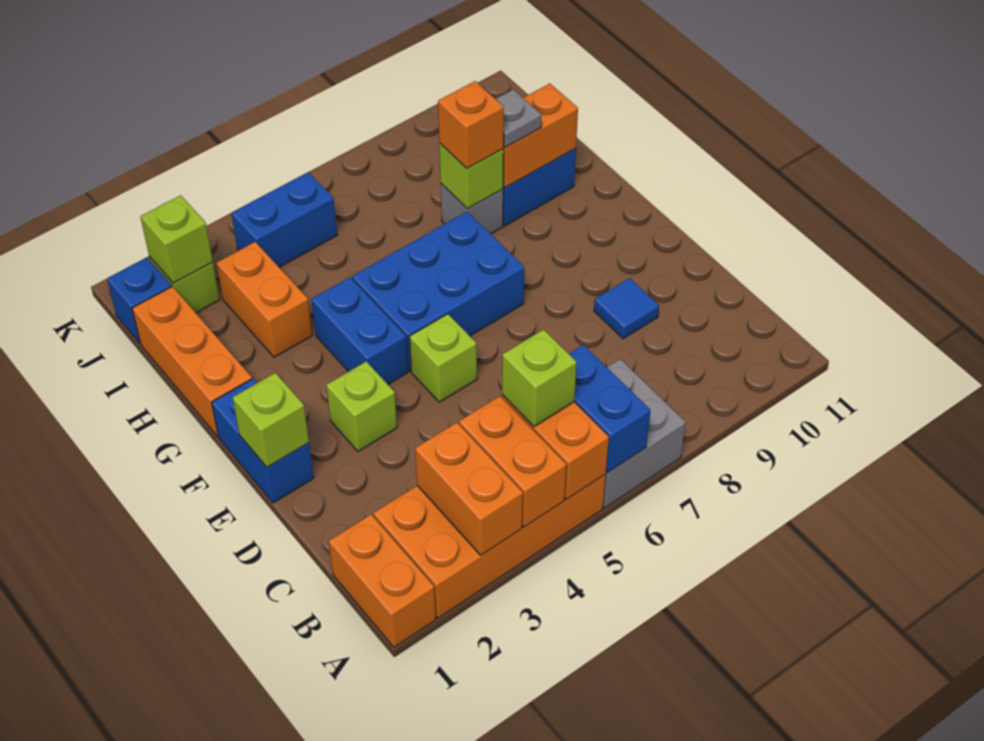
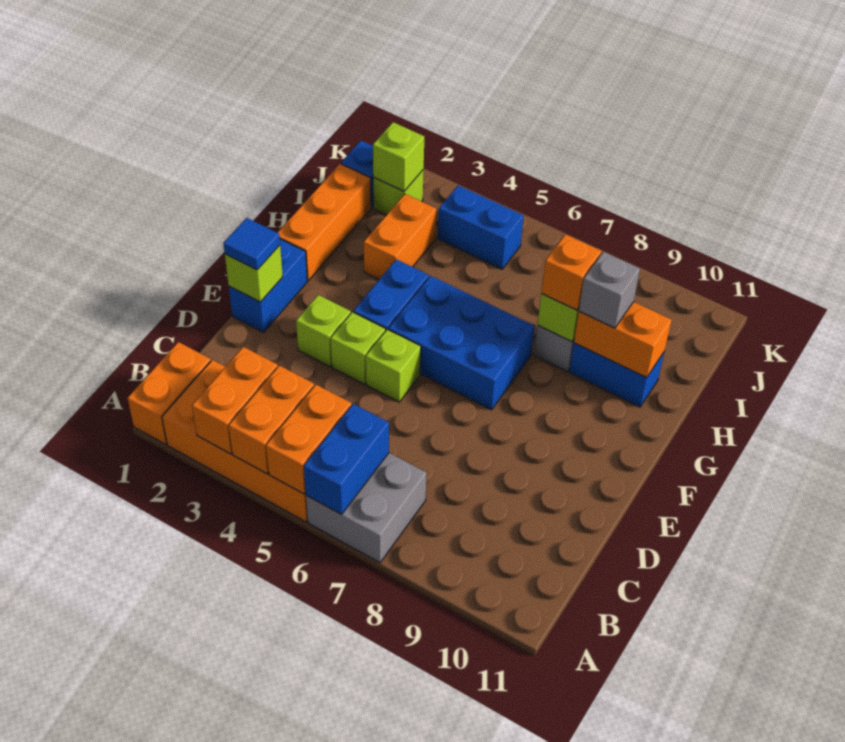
lime 1x1 brick [502,330,577,427] -> lime 1x1 brick moved to [331,312,386,384]
blue 1x1 tile [594,278,659,339] -> blue 1x1 tile moved to [223,218,280,270]
grey 1x1 plate [496,89,542,147] -> grey 1x1 brick [579,252,640,328]

